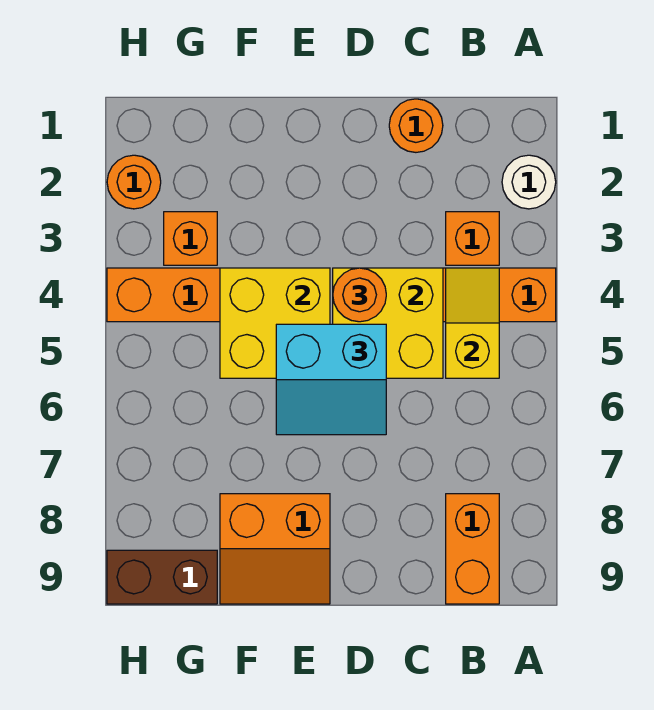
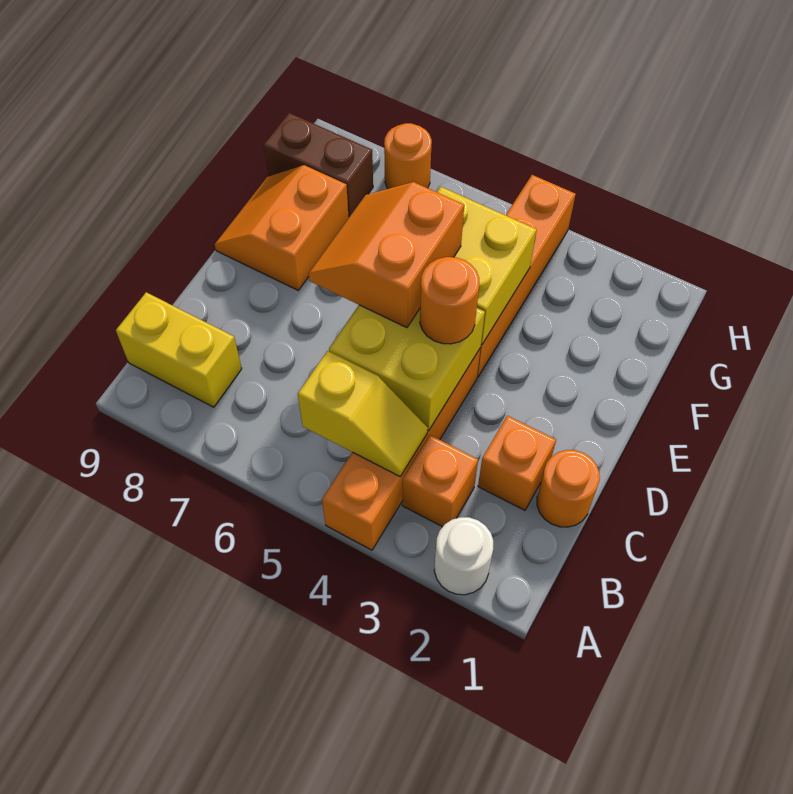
orange 1x2 brick [446,494,499,604] -> yellow 1x2 brick [116,292,242,407]
cyan 2x2 slope [276,324,386,435] -> orange 2x2 slope [309,182,464,328]
orange 1x1 brick [164,212,217,265] -> orange 1x1 brick moved to [478,416,556,510]
brown 1x2 brick [107,550,217,604] -> brown 1x2 brick turned to [264,113,373,217]
orange 1x1 round brick [107,155,161,209] -> orange 1x1 round brick moved to [384,123,432,189]

